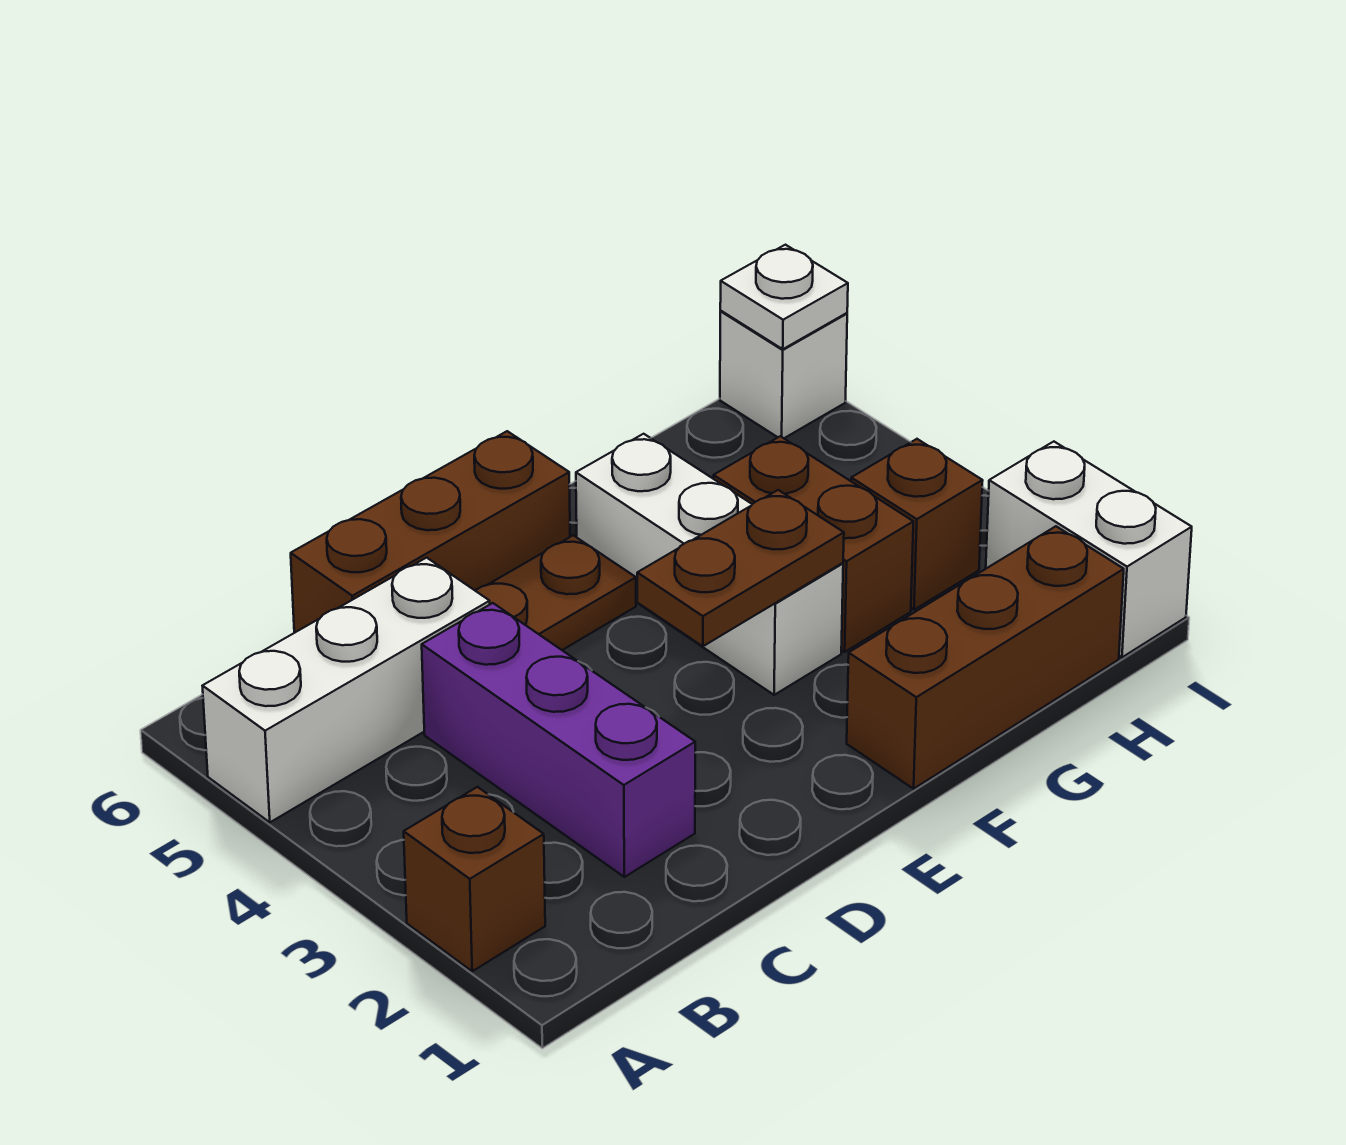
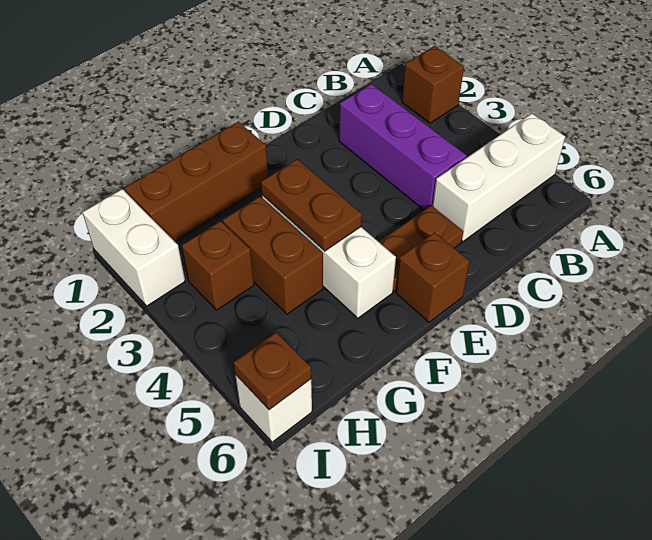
brown 1x3 brick [291,431,570,633] -> brown 1x1 brick [396,232,470,322]
brown 1x2 plate [637,490,844,646] -> brown 1x2 plate turned to [261,159,362,251]
white 1x1 plate [720,245,848,349] -> brown 1x1 plate [233,332,311,410]

